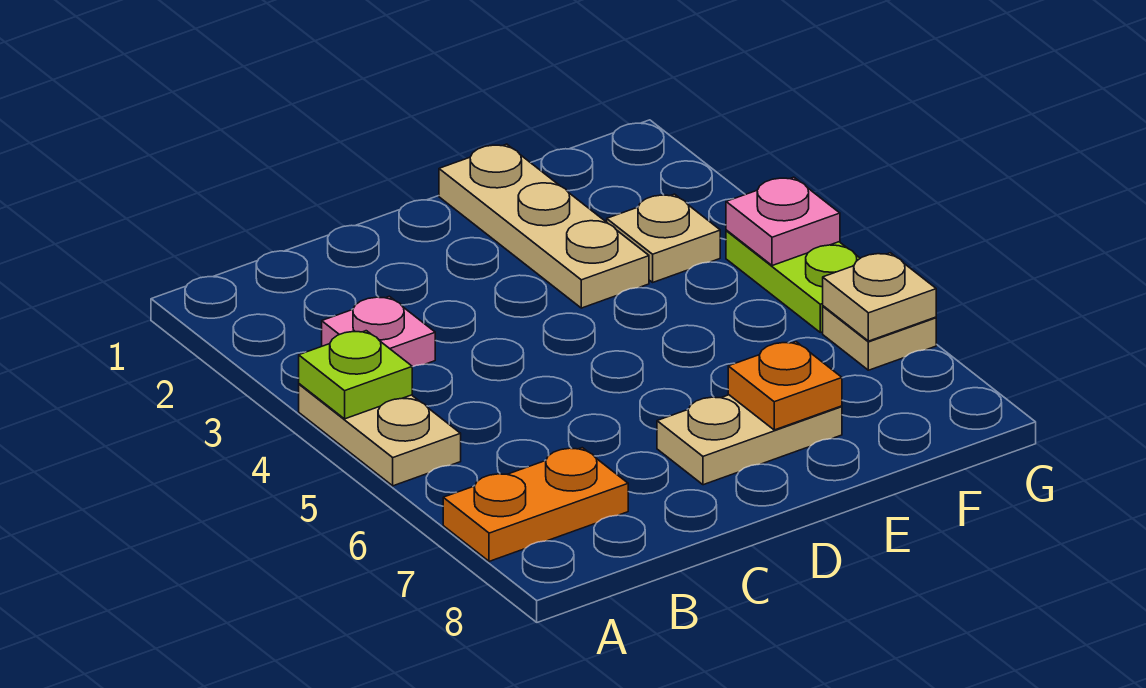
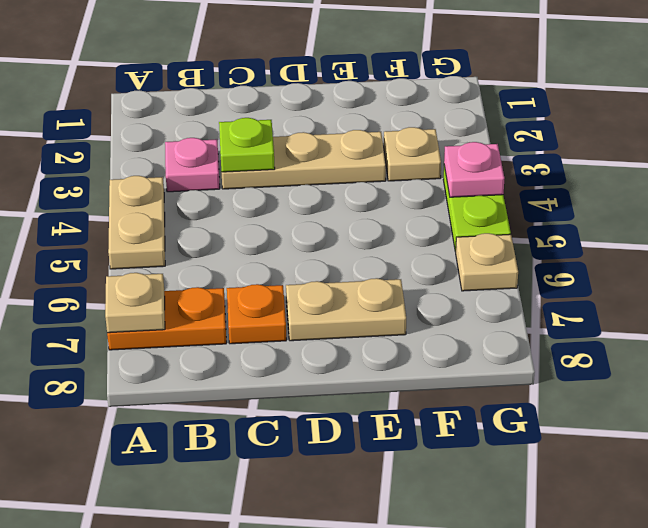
lime 1x1 plate [299,331,412,419] -> lime 1x1 plate moved to [219,118,275,172]
tan 1x3 plate [439,144,649,308] -> tan 1x3 plate turned to [221,130,386,189]
orange 1x1 plate [728,342,842,430] -> orange 1x1 plate moved to [227,284,286,344]
tan 1x1 plate [823,253,936,341] -> tan 1x1 plate moved to [105,273,165,333]

